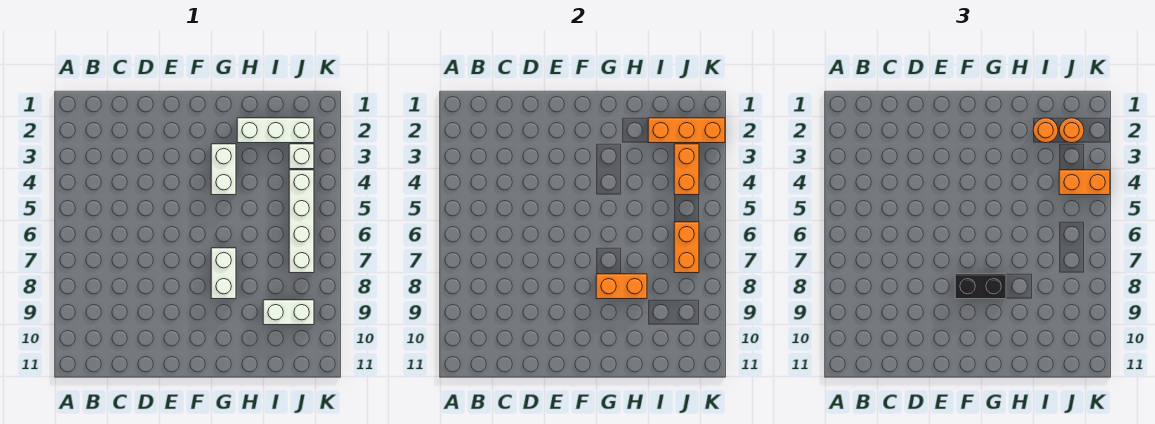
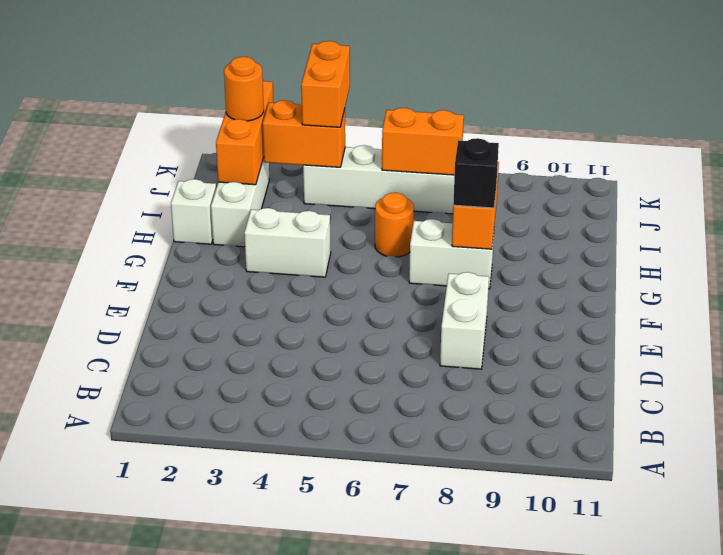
black 1x2 brick [955,274,1006,299] -> black 1x1 brick [453,138,499,208]
orange 1x1 round brick [1033,118,1058,143] -> orange 1x1 round brick moved to [375,193,414,257]
white 1x2 brick [263,300,314,325] -> white 1x2 brick moved to [440,272,489,369]
white 1x1 brick [289,144,314,169] -> white 1x1 brick moved to [171,179,216,244]

